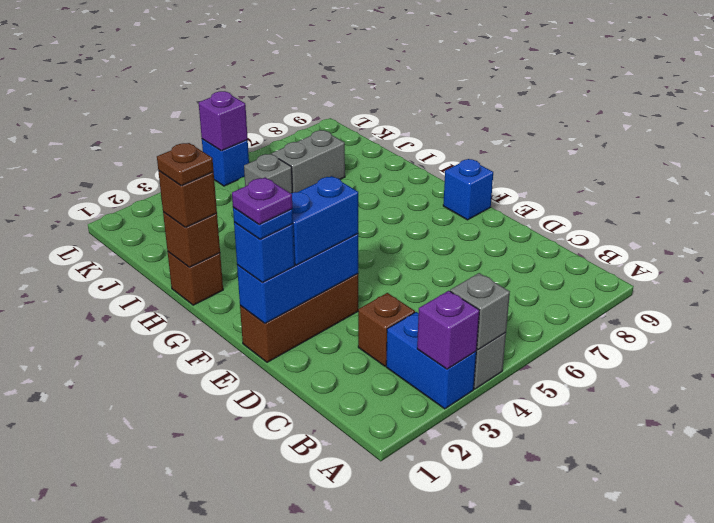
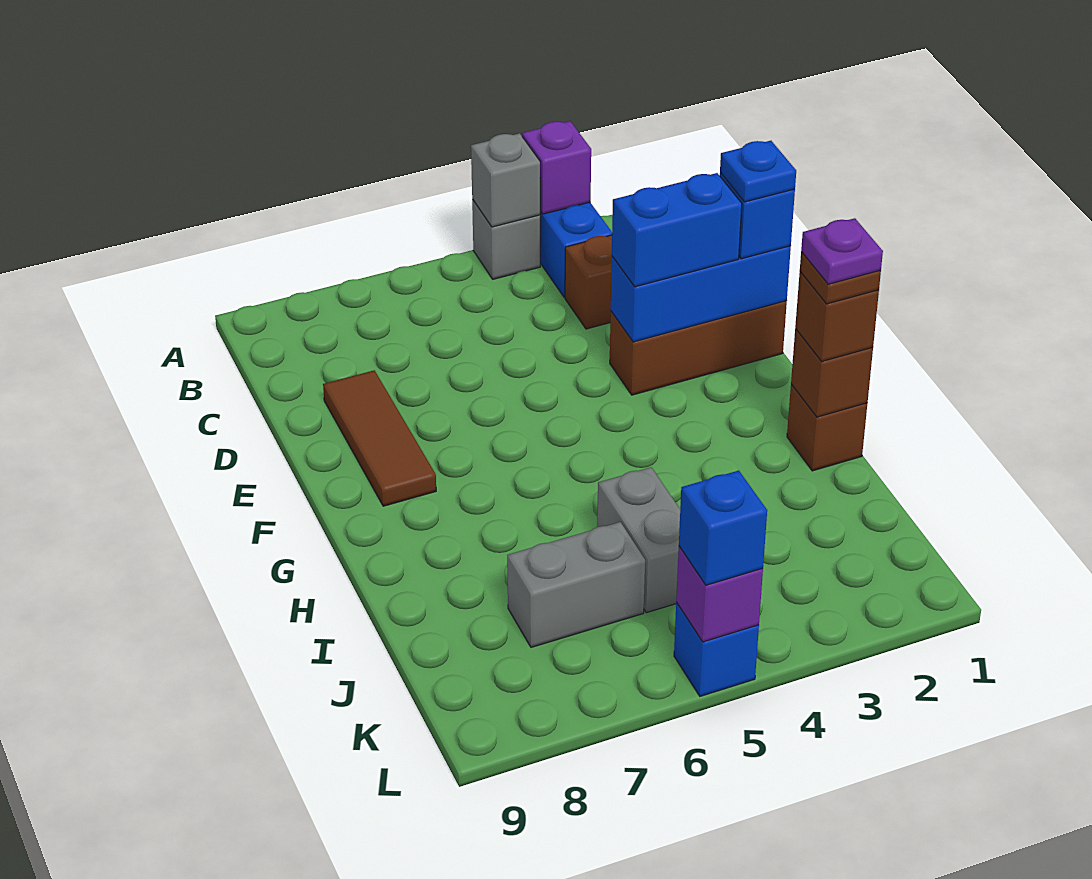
none -> brown 1x3 tile [323,370,436,506]
purple 1x1 plate [232,178,292,225] -> purple 1x1 plate moved to [801,218,883,284]
blue 1x1 brick [443,159,493,220] -> blue 1x1 brick moved to [679,471,767,585]
grey 1x1 brick [244,154,292,193] -> grey 1x2 brick [597,467,680,613]

